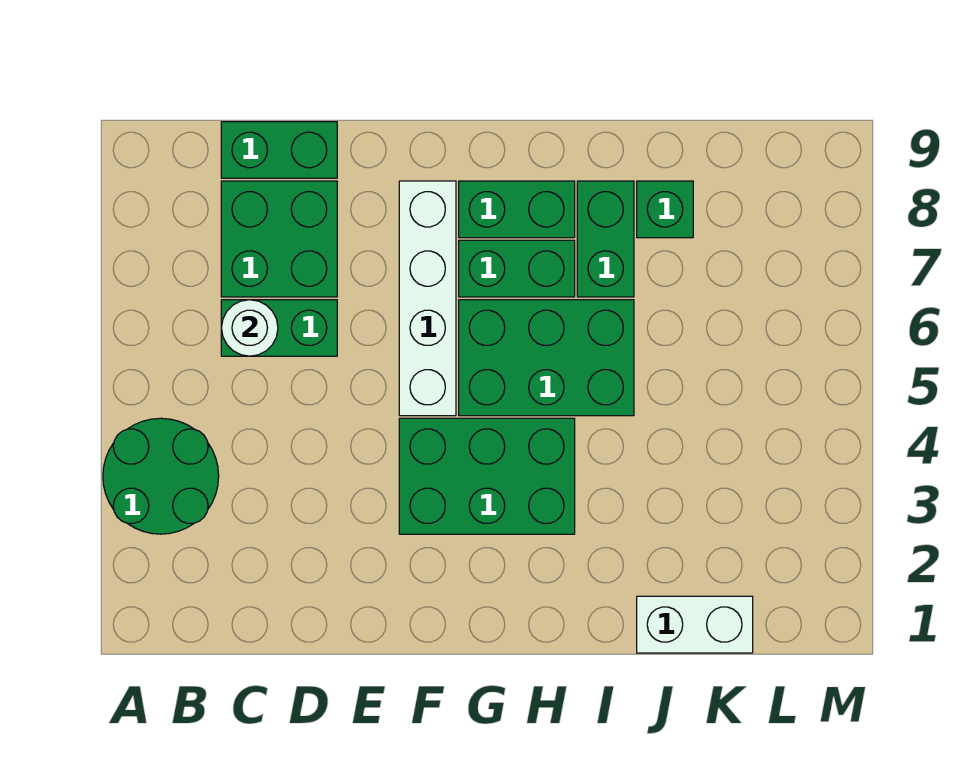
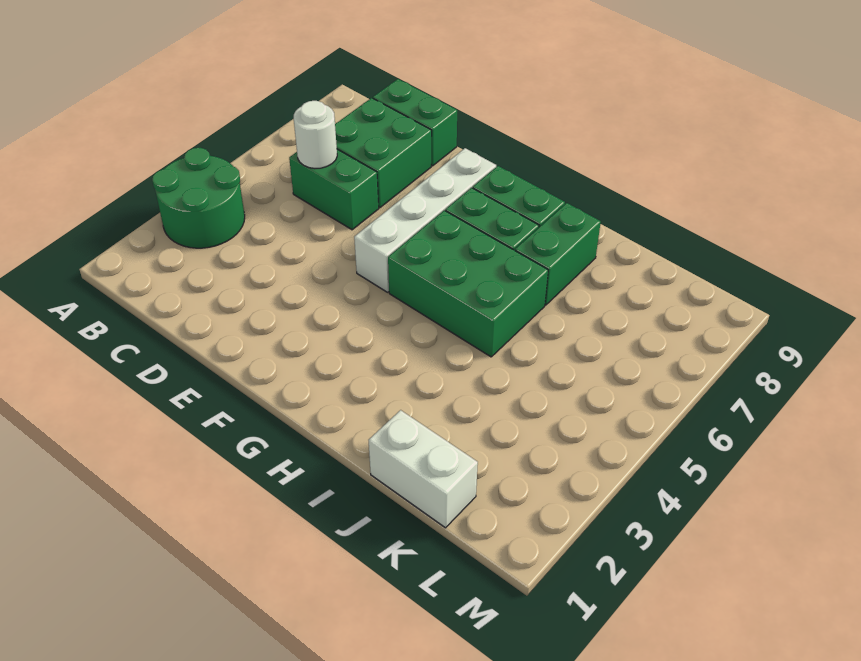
green 2x3 brick [399,418,575,534] -> none
green 1x1 brick [637,181,693,238] -> none

